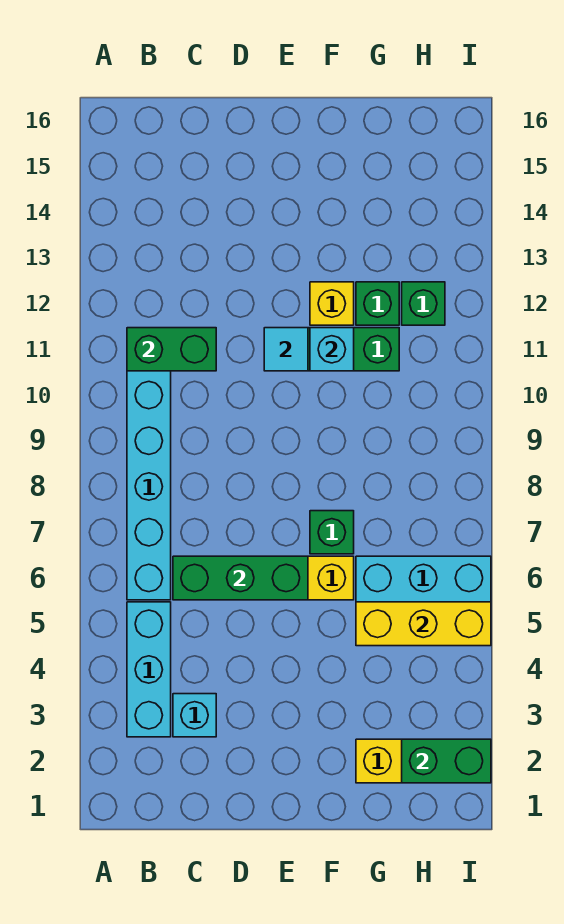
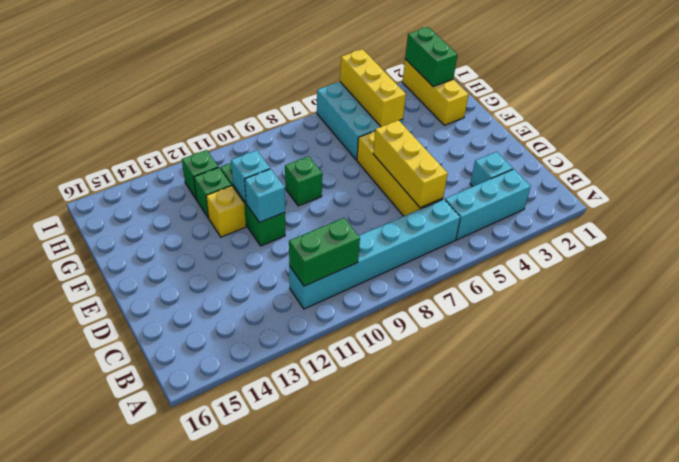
green 1x2 brick [127,328,216,371] -> green 1x2 brick turned to [289,218,360,286]
green 1x3 brick [173,556,308,600] -> yellow 1x3 brick [373,120,448,208]
cyan 1x1 tile [264,328,308,371] -> cyan 1x1 brick [245,169,285,223]
green 1x1 brick [310,511,354,554] -> green 1x1 brick moved to [285,156,322,206]

